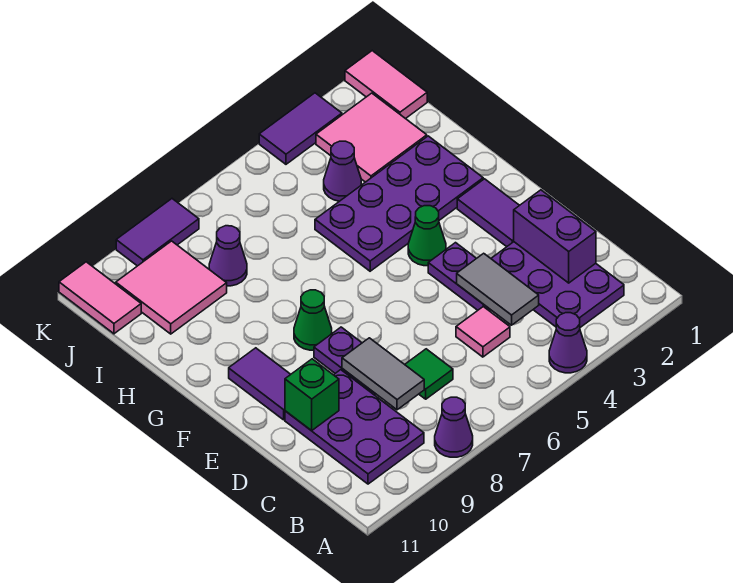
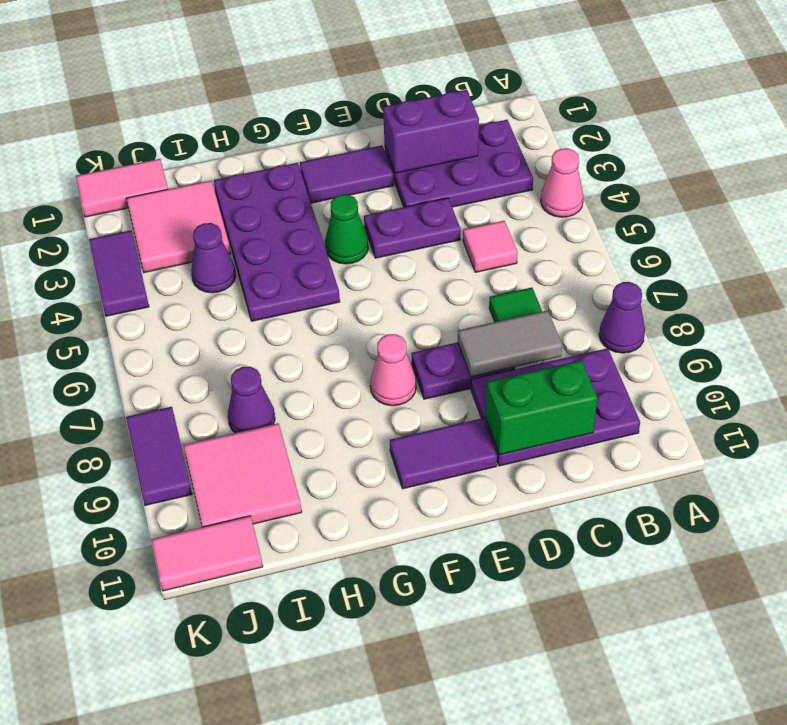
purple 1x1 cone [549,313,587,373] -> pink 1x1 cone [541,148,583,217]
grey 1x2 tile [457,253,539,325] -> none
green 1x1 brick [285,359,339,431] -> green 1x2 brick [486,360,598,455]
green 1x1 cone [294,290,332,350] -> pink 1x1 cone [370,334,416,406]

